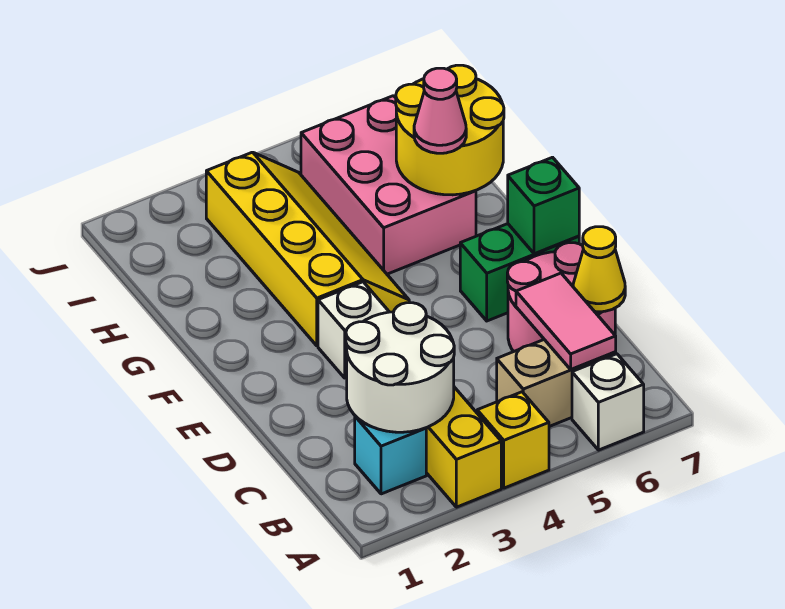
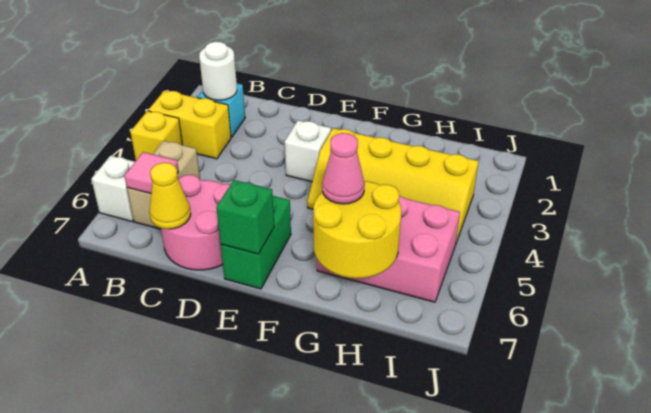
white 2x2 round brick [346,303,454,432] -> white 1x1 round brick [199,42,237,100]
pink 1x2 tile [516,273,616,369] -> pink 1x1 tile [124,152,179,193]

